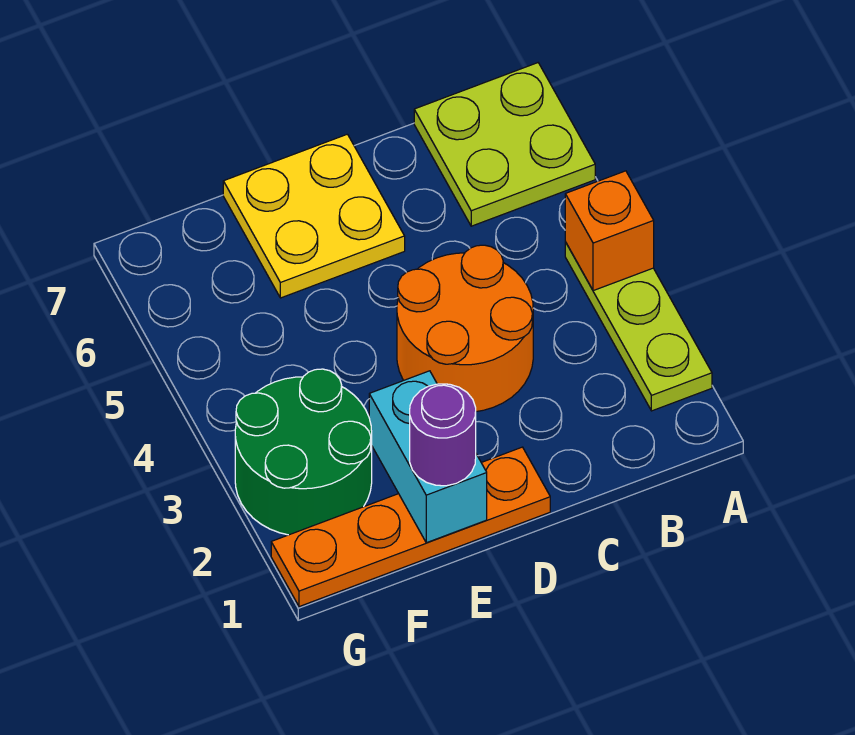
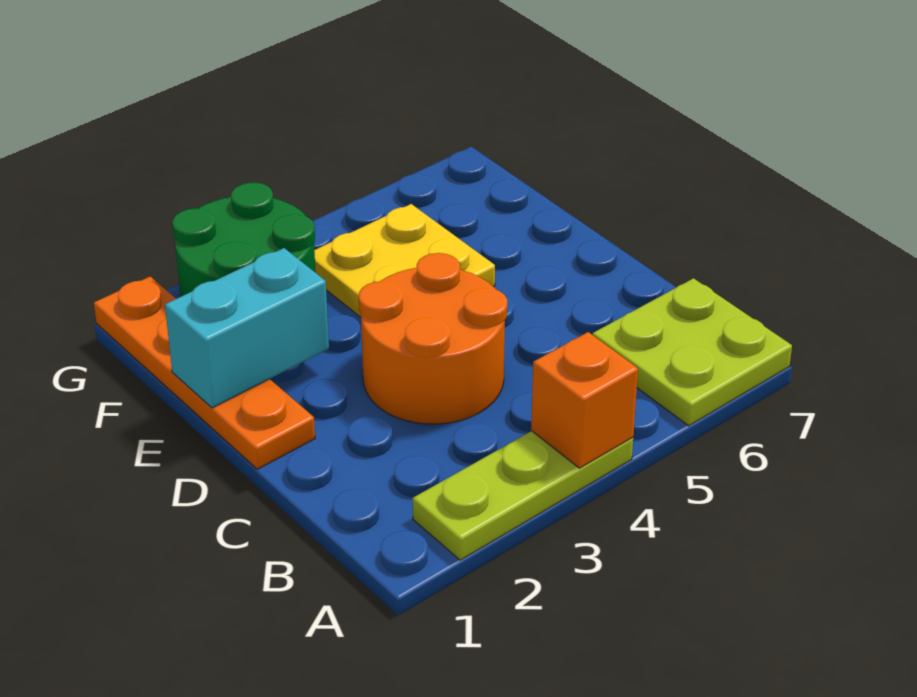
yellow 2x2 plate [223,134,405,298] -> yellow 2x2 plate moved to [314,204,495,317]
purple 1x1 round brick [410,384,476,486] -> none

